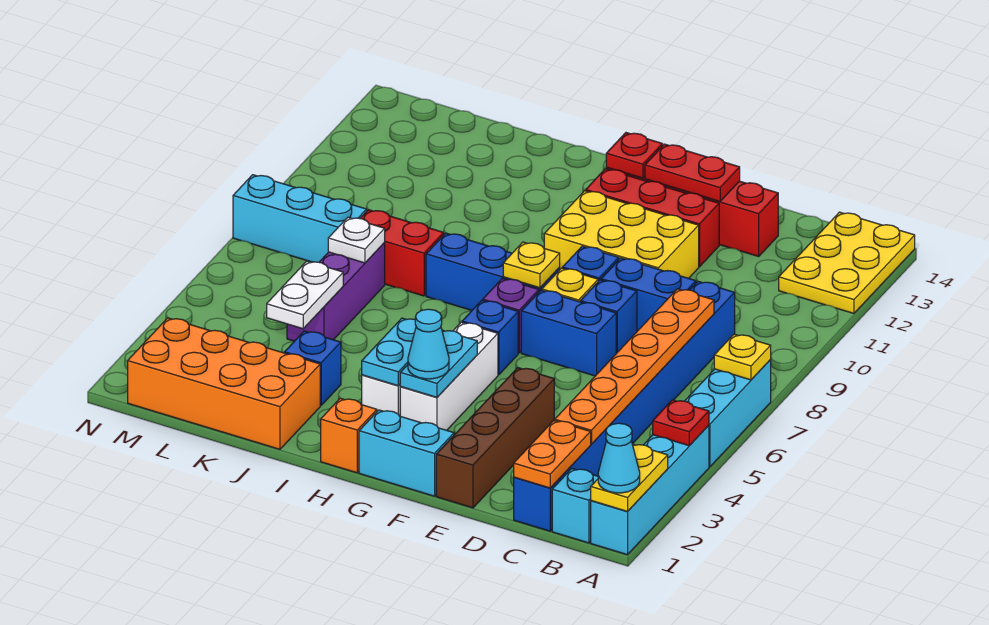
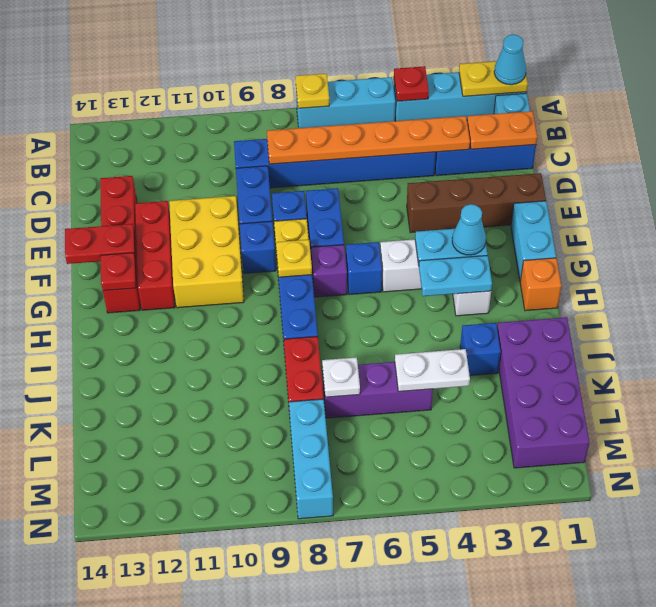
yellow 2x3 plate [779,212,915,313] -> none
red 1x2 plate [645,144,740,202] -> red 1x2 plate turned to [65,224,135,264]
orange 2x4 brick [128,318,320,449] -> purple 2x4 brick [497,317,589,468]

